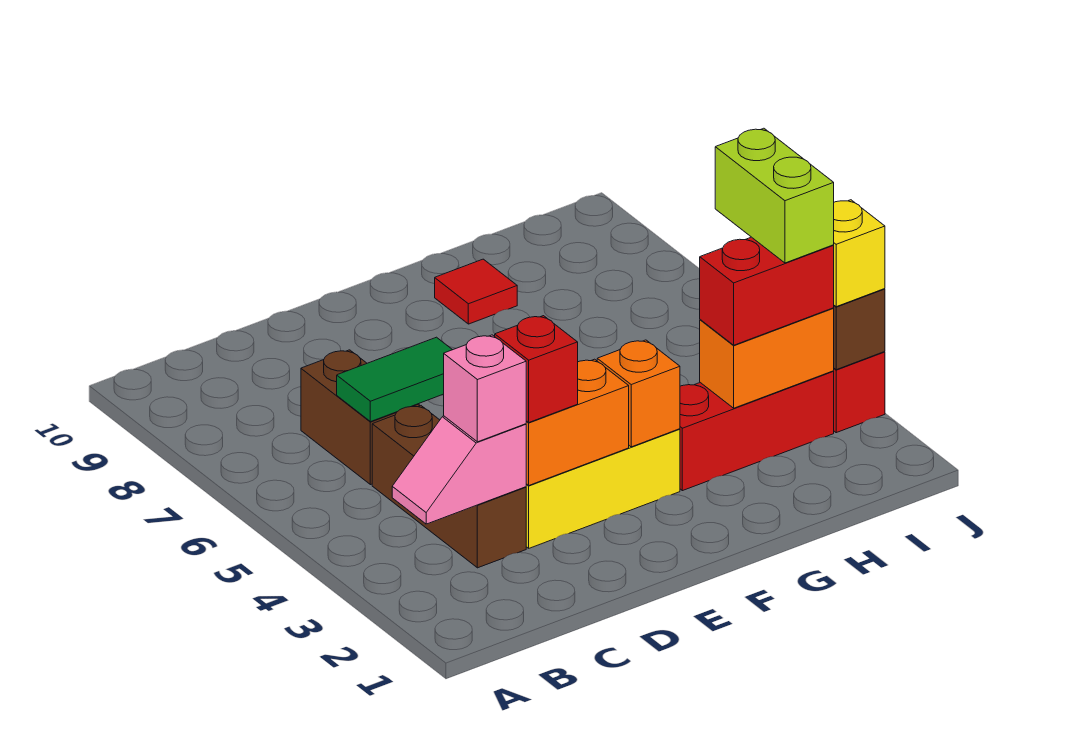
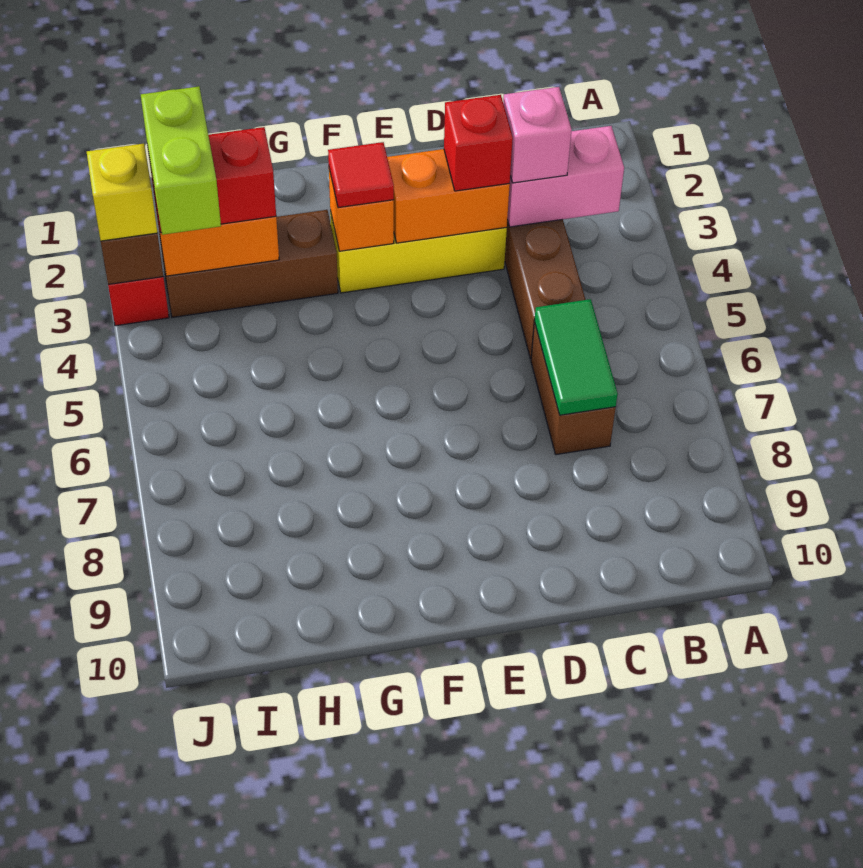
pink 1x2 slope [392,416,526,524] -> pink 1x2 brick [507,126,624,227]
green 1x2 tile [337,337,452,422] -> green 1x2 tile turned to [534,299,618,415]
red 1x3 brick [680,371,834,491] -> brown 1x3 brick [160,210,338,317]
red 1x1 tile [435,259,517,324] -> red 1x1 tile moved to [328,142,394,208]

